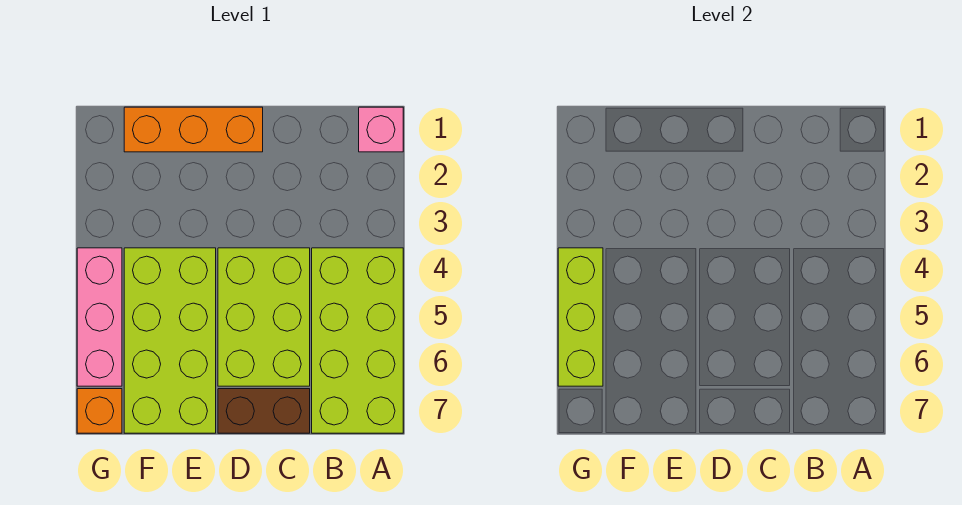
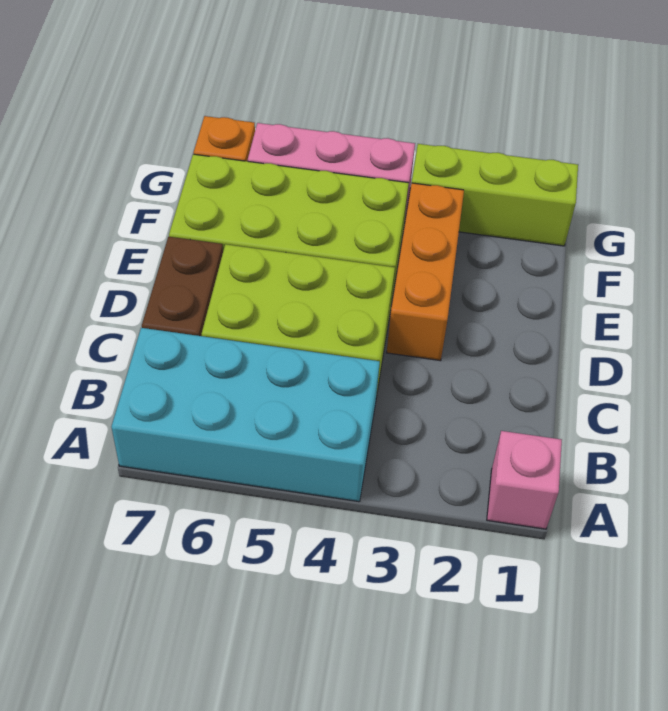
lime 2x4 brick [312,248,403,433] -> cyan 2x4 brick [112,328,380,502]
orange 1x3 brick [124,107,263,152] -> orange 1x3 brick moved to [387,183,464,361]
lime 1x3 brick [558,248,603,386] -> lime 1x3 brick moved to [412,144,578,246]

